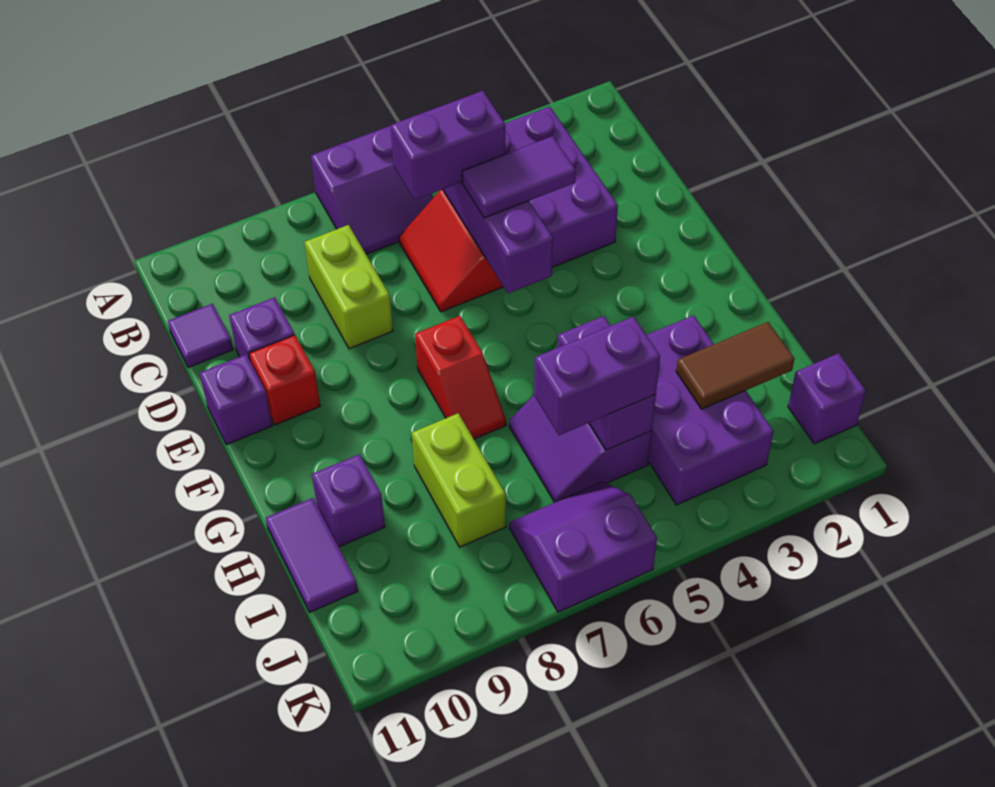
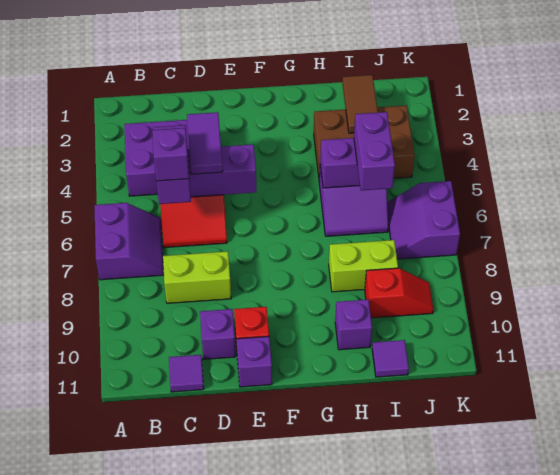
red 1x2 slope [415,316,506,439] -> red 1x2 slope moved to [365,268,433,318]
purple 2x3 brick [647,315,774,505] -> brown 2x3 brick [314,105,415,182]
purple 1x2 tile [266,498,358,612] -> purple 1x1 tile [372,340,409,377]
purple 1x1 brick [788,353,866,444] -> purple 1x1 brick moved to [152,128,189,181]

